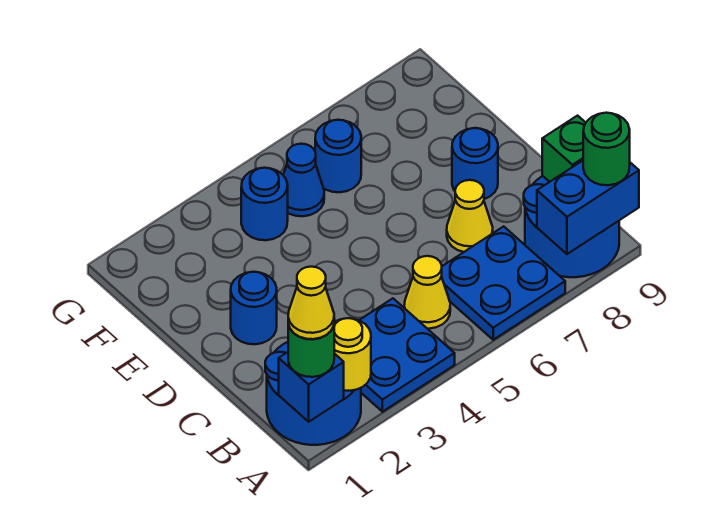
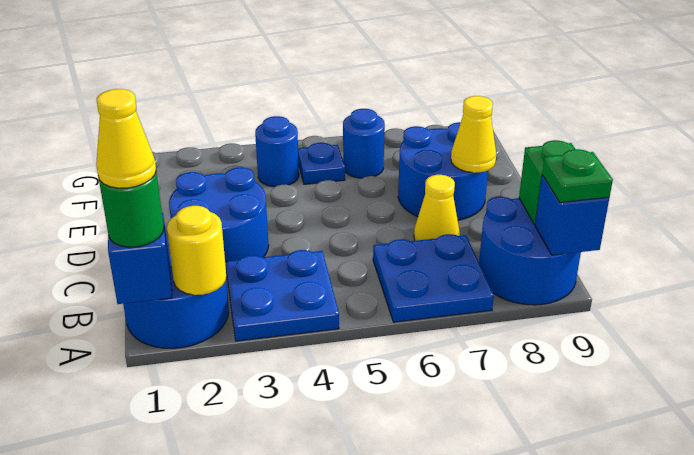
blue 1x2 brick [537,161,639,254] -> blue 1x1 brick [535,175,609,255]
green 1x1 round brick [583,113,630,185] -> green 1x1 plate [542,149,613,202]
yellow 1x1 cone [404,256,450,329] -> yellow 1x1 cone moved to [451,96,496,173]
blue 1x1 round brick [231,272,277,344] -> blue 2x2 round brick [169,167,269,275]
blue 1x1 round brick [452,128,498,199] -> blue 2x2 round brick [398,122,488,220]
blue 1x1 cone [283,144,324,216] -> blue 1x1 plate [298,143,345,184]

